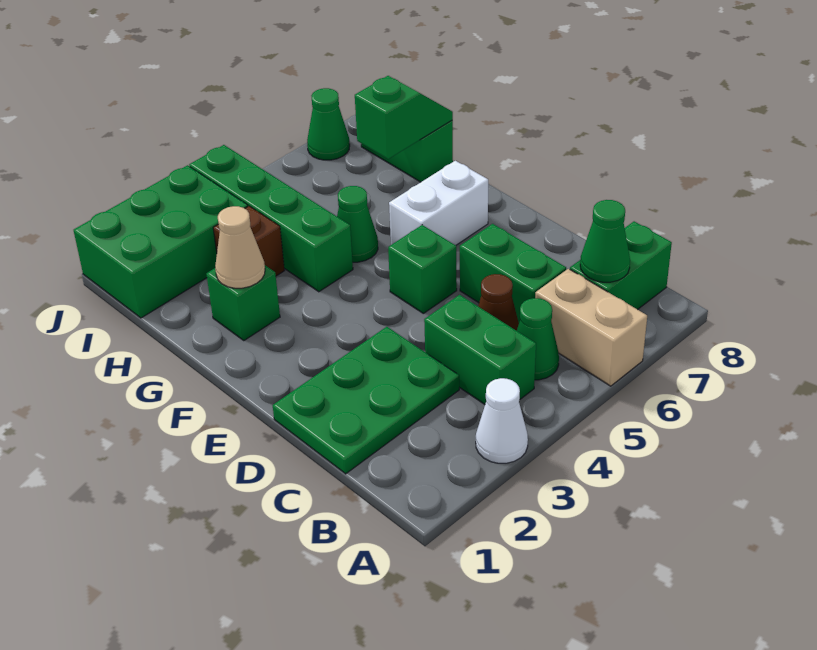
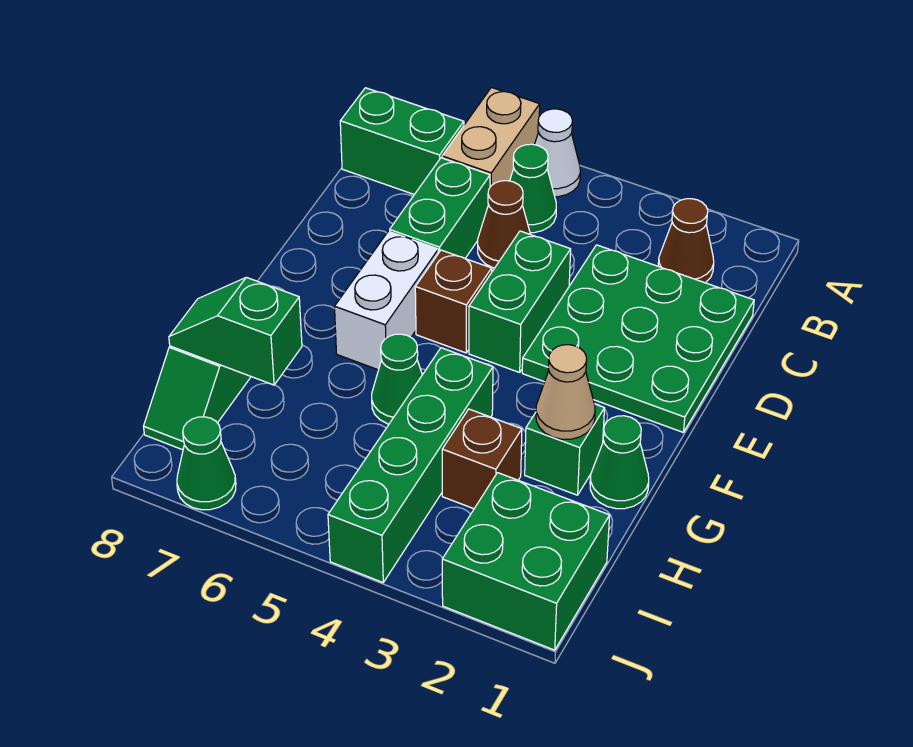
white 1x1 cone [476,378,528,463] -> white 1x1 cone moved to [534,109,580,197]
none -> brown 1x1 cone [658,199,714,283]
green 1x2 brick [424,295,536,404] -> green 1x2 brick moved to [469,231,571,372]
green 1x1 cone [580,200,630,282] -> green 1x1 cone moved to [590,416,649,509]
green 2x3 plate [273,327,459,474] -> green 3x3 plate [522,245,754,432]
green 1x1 brick [388,225,457,313] -> brown 1x1 brick [415,250,492,353]
white 1x2 brick [389,161,488,245] -> white 1x2 brick turned to [335,231,438,370]
green 2x3 brick [74,165,248,318] -> green 2x2 brick [442,473,610,650]

